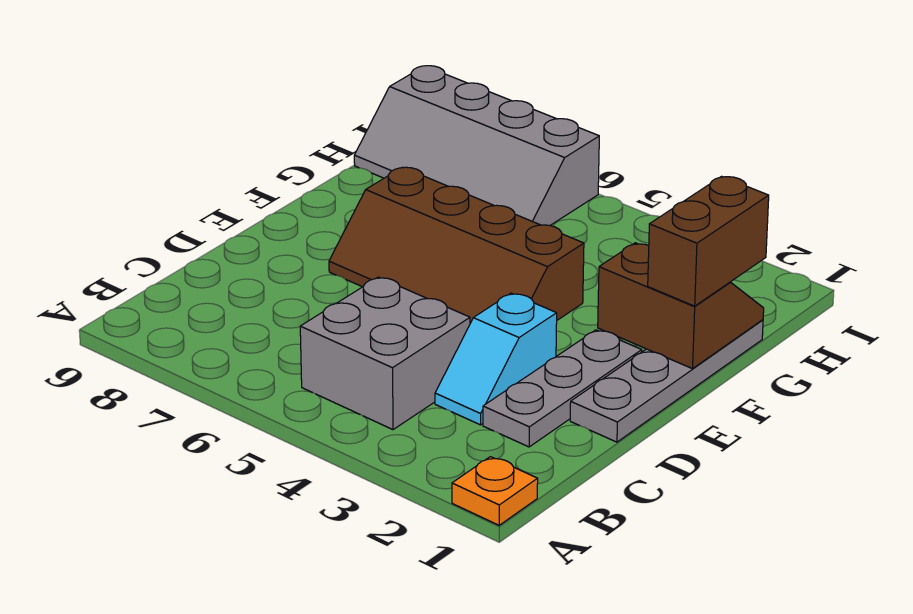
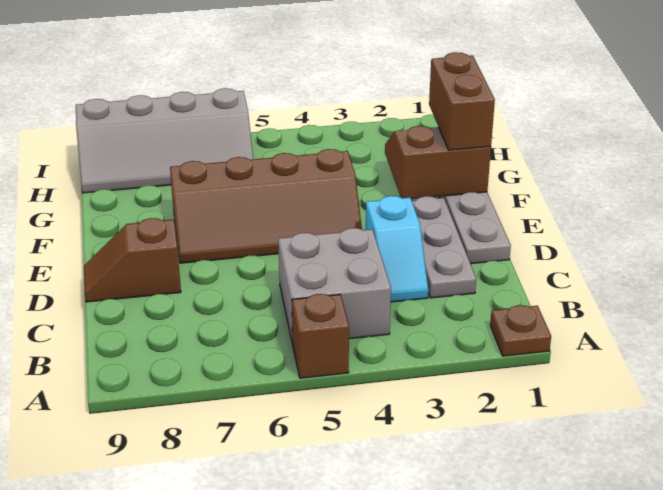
orange 1x1 plate [452,457,538,525] -> brown 1x1 plate [490,305,551,356]
none -> brown 1x1 brick [292,294,349,378]
none -> brown 1x2 slope [84,218,181,302]

